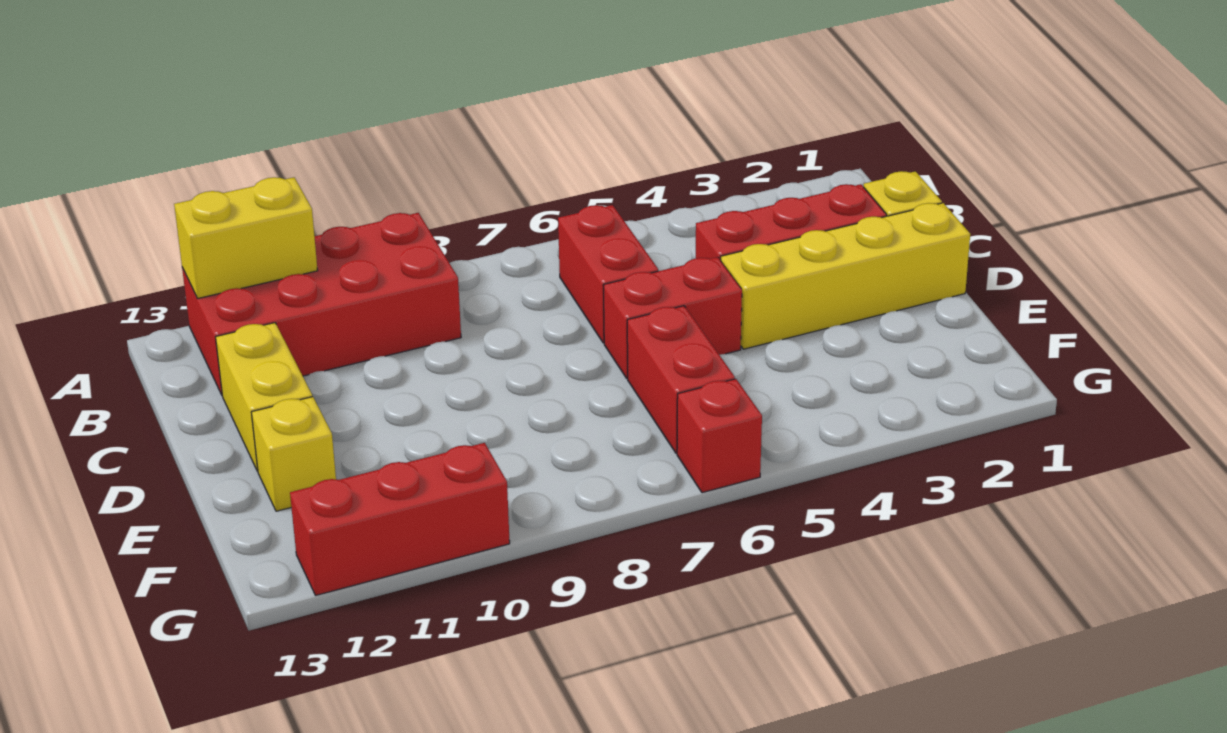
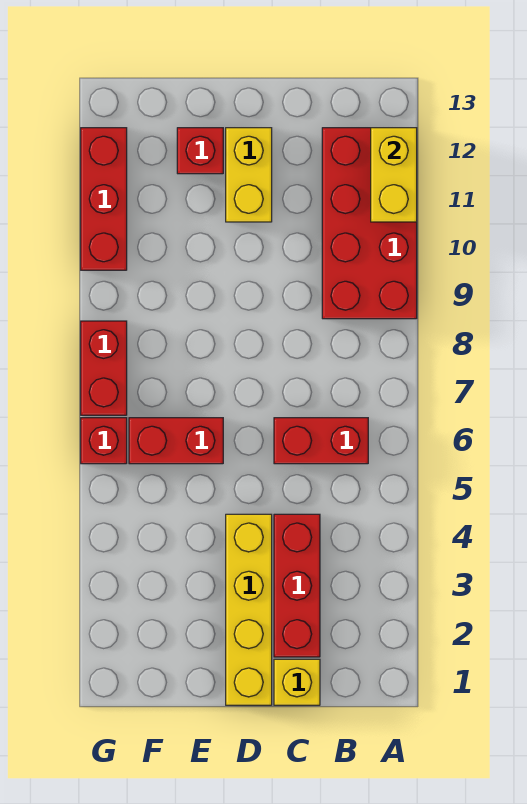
yellow 1x2 brick [216,323,312,471] -> yellow 1x2 brick turned to [226,128,272,222]
red 1x2 brick [604,257,742,379] -> red 1x2 brick moved to [81,321,127,415]
yellow 1x1 brick [251,397,336,511] -> red 1x1 brick [177,128,223,174]

